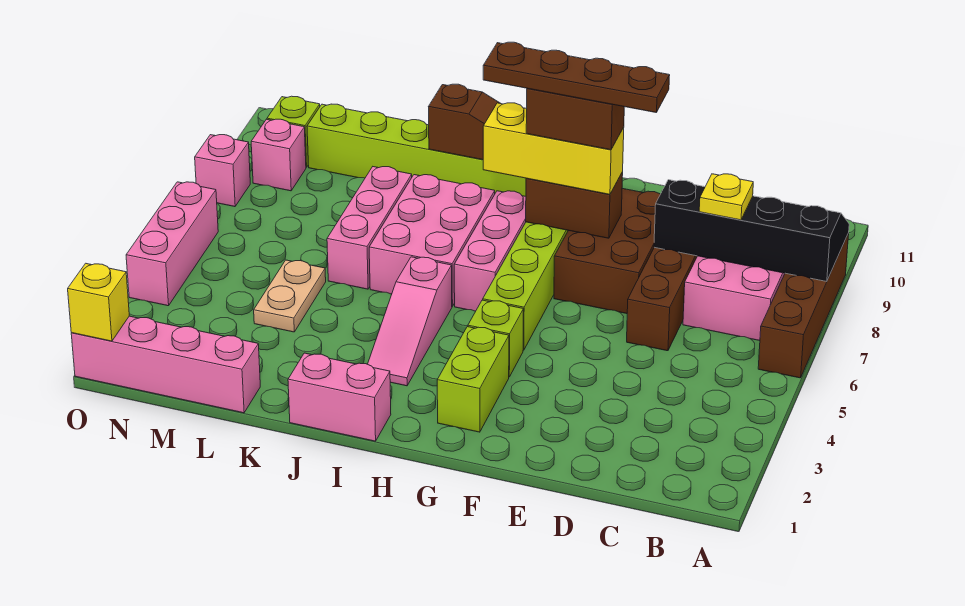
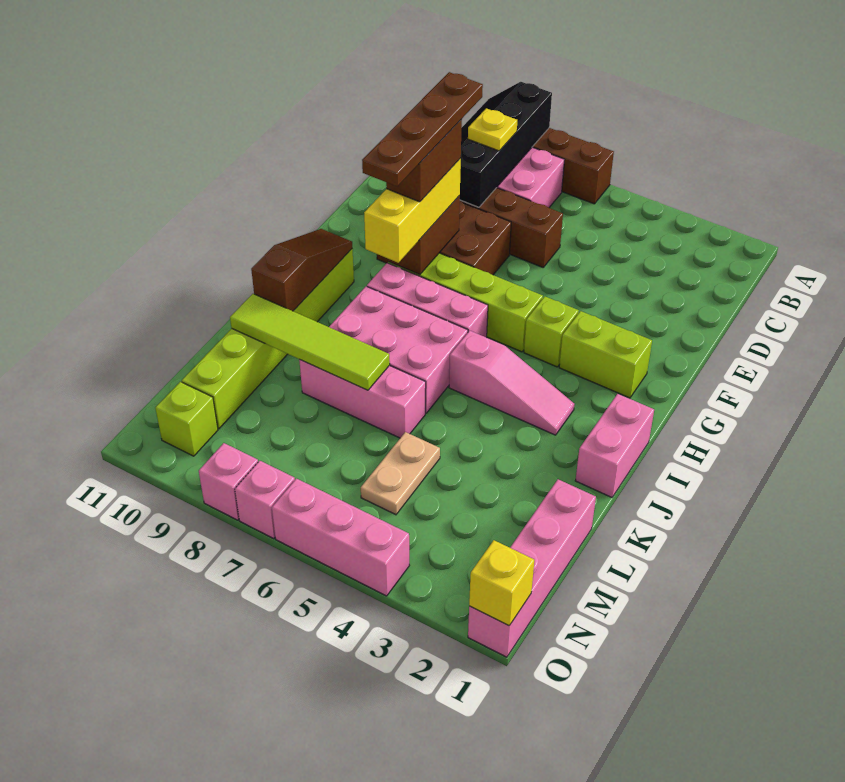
none -> lime 1x4 tile [230,294,390,390]
tan 1x2 plate [254,260,326,332] -> tan 1x2 plate turned to [361,432,440,515]
pink 1x1 brick [251,119,306,191] -> pink 1x1 brick moved to [235,461,295,539]

